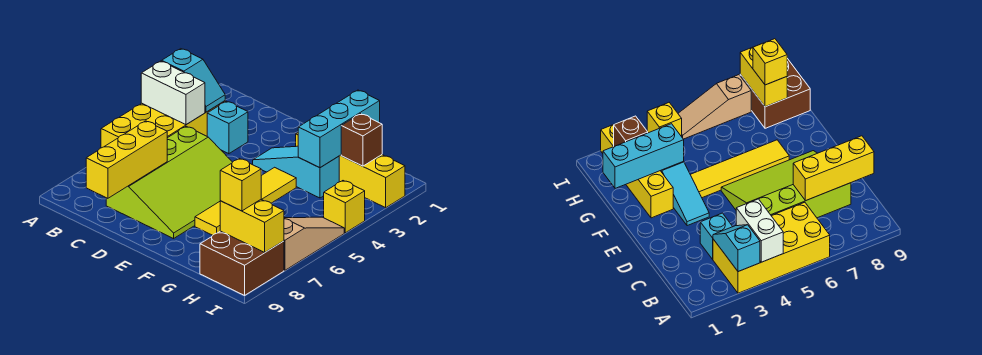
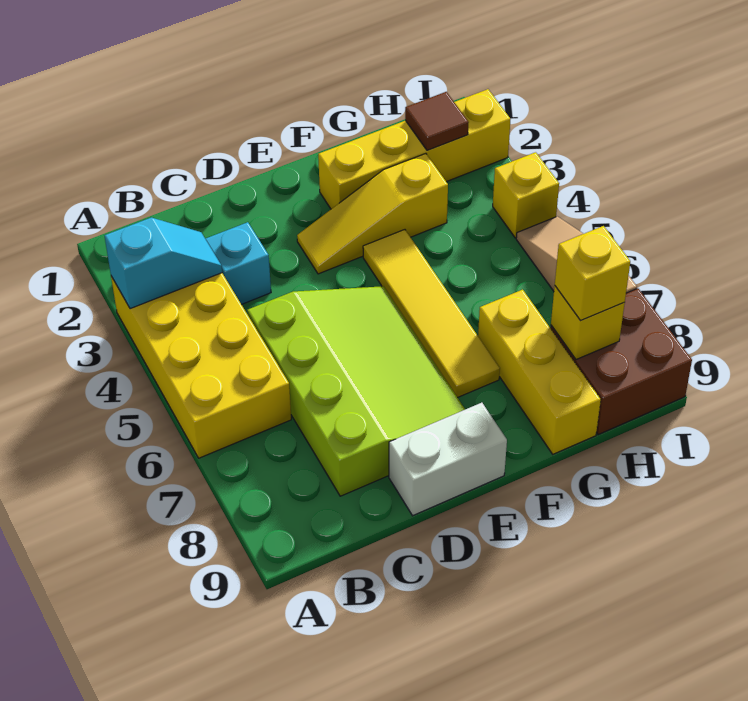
white 1x2 brick [141,61,205,125] -> white 1x2 brick moved to [389,403,507,516]
yellow 1x3 brick [86,121,167,198] -> yellow 1x3 brick moved to [478,290,601,454]
cyan 1x3 slope [253,146,339,198] -> yellow 1x3 slope [297,154,448,274]
cyan 1x3 brick [298,90,380,168] -> none
brown 1x1 brick [341,114,382,166] -> brown 1x1 tile [405,92,469,150]
yellow 1x2 brick [220,200,284,252] -> yellow 1x1 brick [551,286,625,360]

